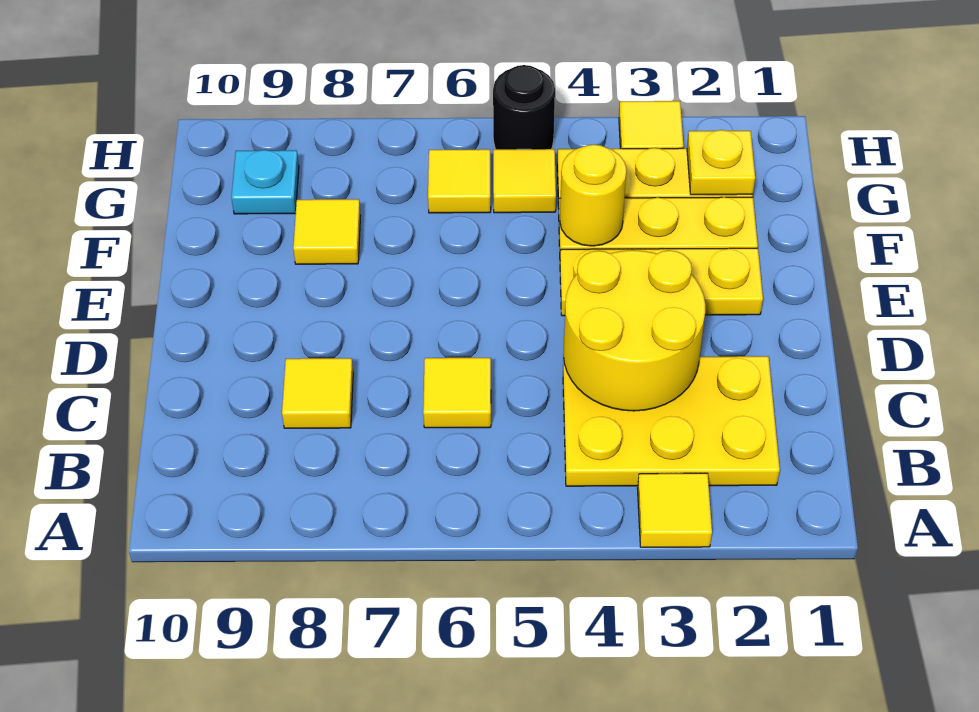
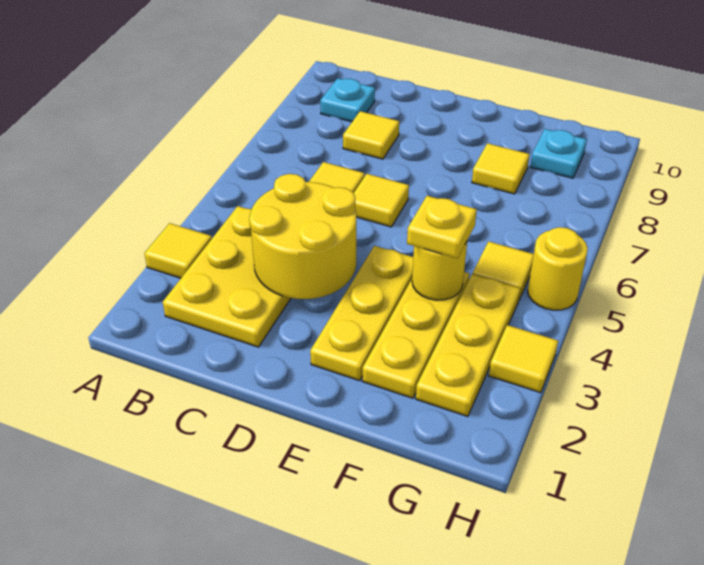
none -> cyan 1x1 plate [320,78,375,122]
yellow 1x1 plate [687,130,755,195] -> yellow 1x1 plate moved to [407,196,477,258]
yellow 1x1 tile [428,149,491,213] -> yellow 1x1 tile moved to [354,174,409,227]
black 1x1 round brick [493,65,555,149] -> yellow 1x1 round brick [528,227,588,310]

